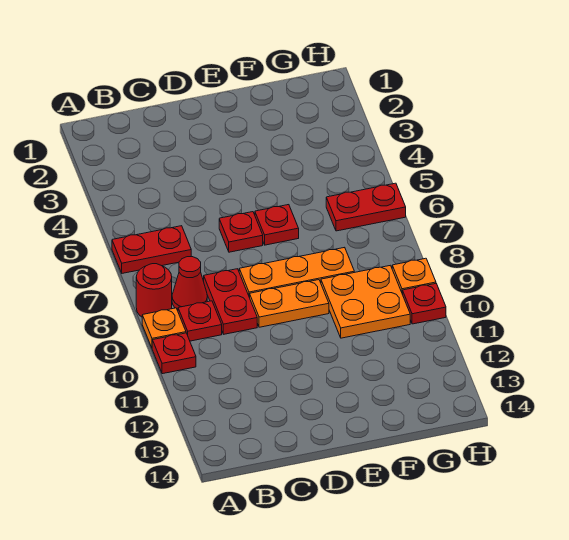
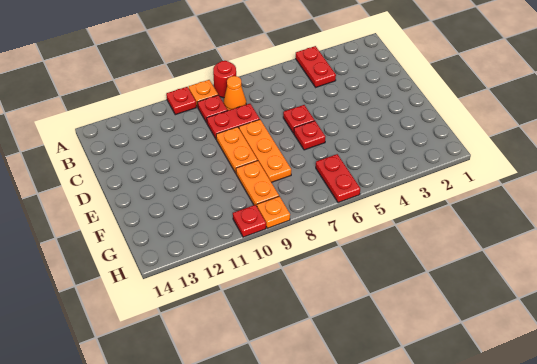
red 1x2 plate [112,226,191,273] -> red 1x2 plate moved to [296,46,336,87]
red 1x1 cone [172,257,207,310] -> orange 1x1 cone [223,76,246,110]
orange 2x2 plate [321,265,410,338] -> orange 1x2 plate [236,161,279,206]

